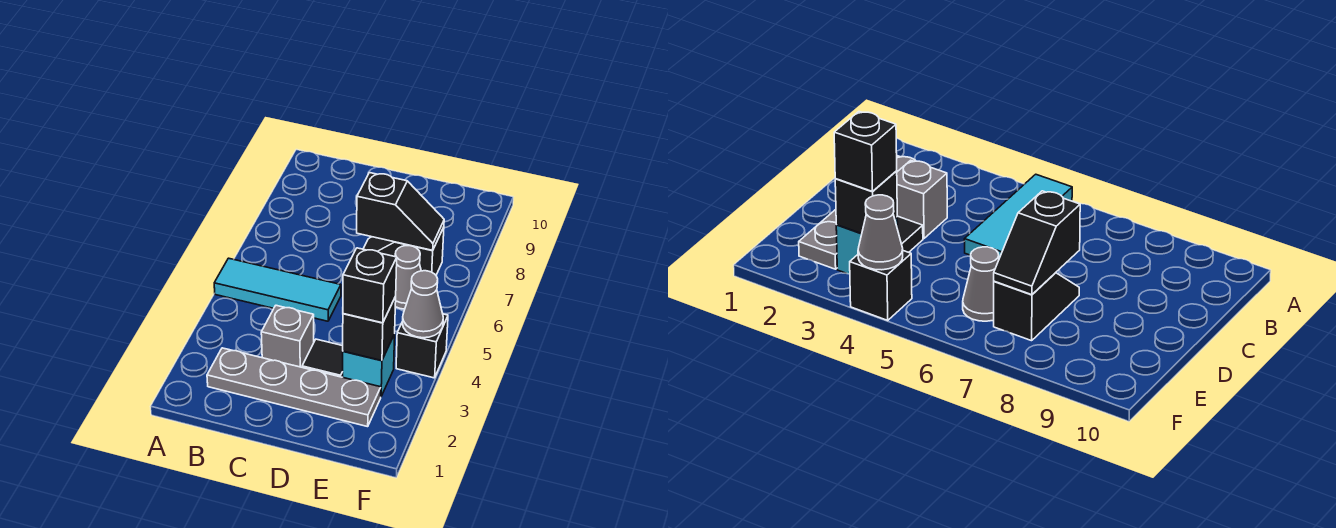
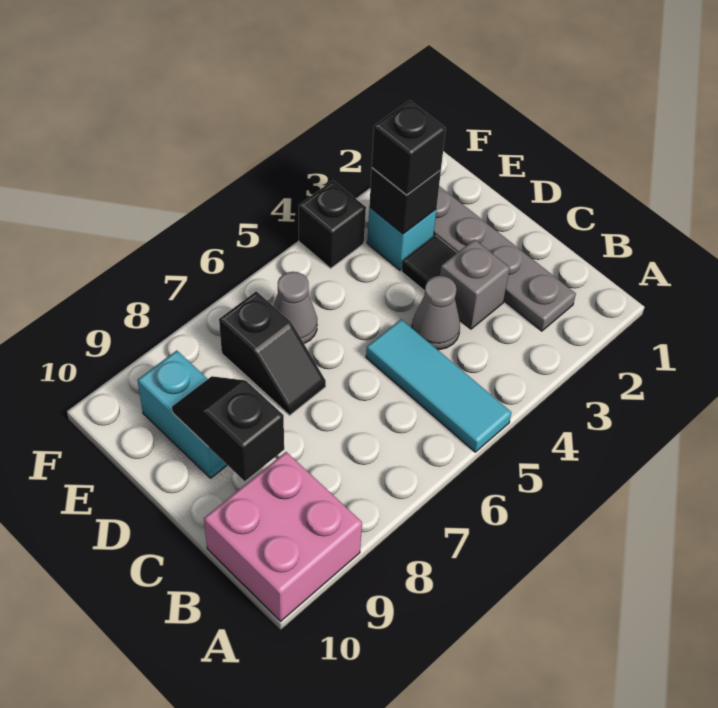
none -> pink 2x2 brick [204,452,362,621]
black 1x2 slope [357,173,444,250] -> black 1x2 slope moved to [172,376,284,481]
none -> cyan 1x2 brick [138,350,227,478]
grey 1x1 cone [402,271,443,338] -> grey 1x1 cone moved to [412,276,460,350]

